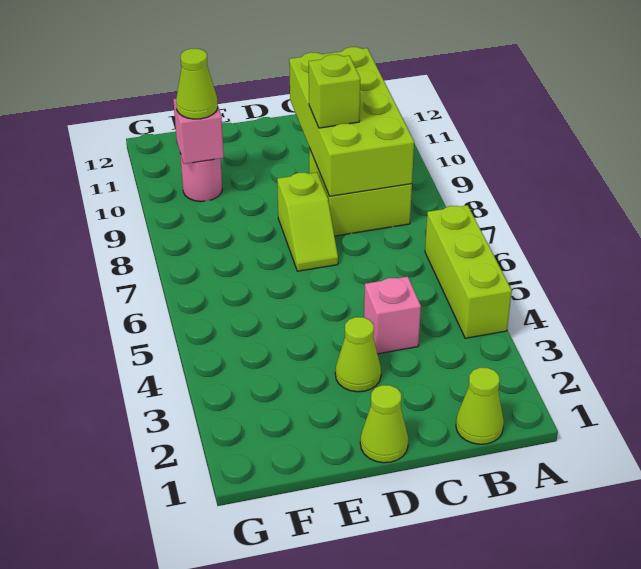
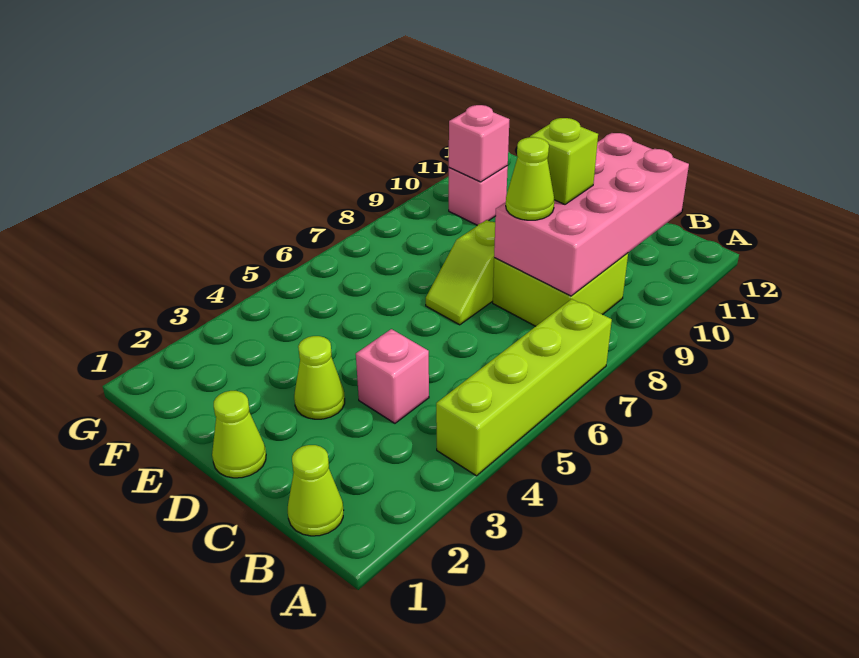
lime 1x3 brick [425,205,512,338] -> lime 1x4 brick [436,299,612,476]
lime 2x4 brick [289,47,414,196] -> pink 2x4 brick [494,133,689,296]
pink 1x1 round brick [180,154,222,202] -> pink 1x1 brick [449,166,508,225]
lime 1x1 cone [176,49,218,119] -> lime 1x1 cone moved to [506,137,554,220]

